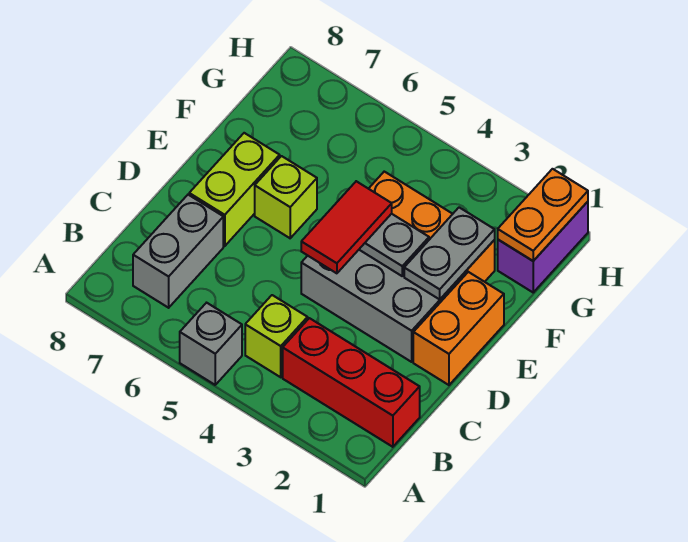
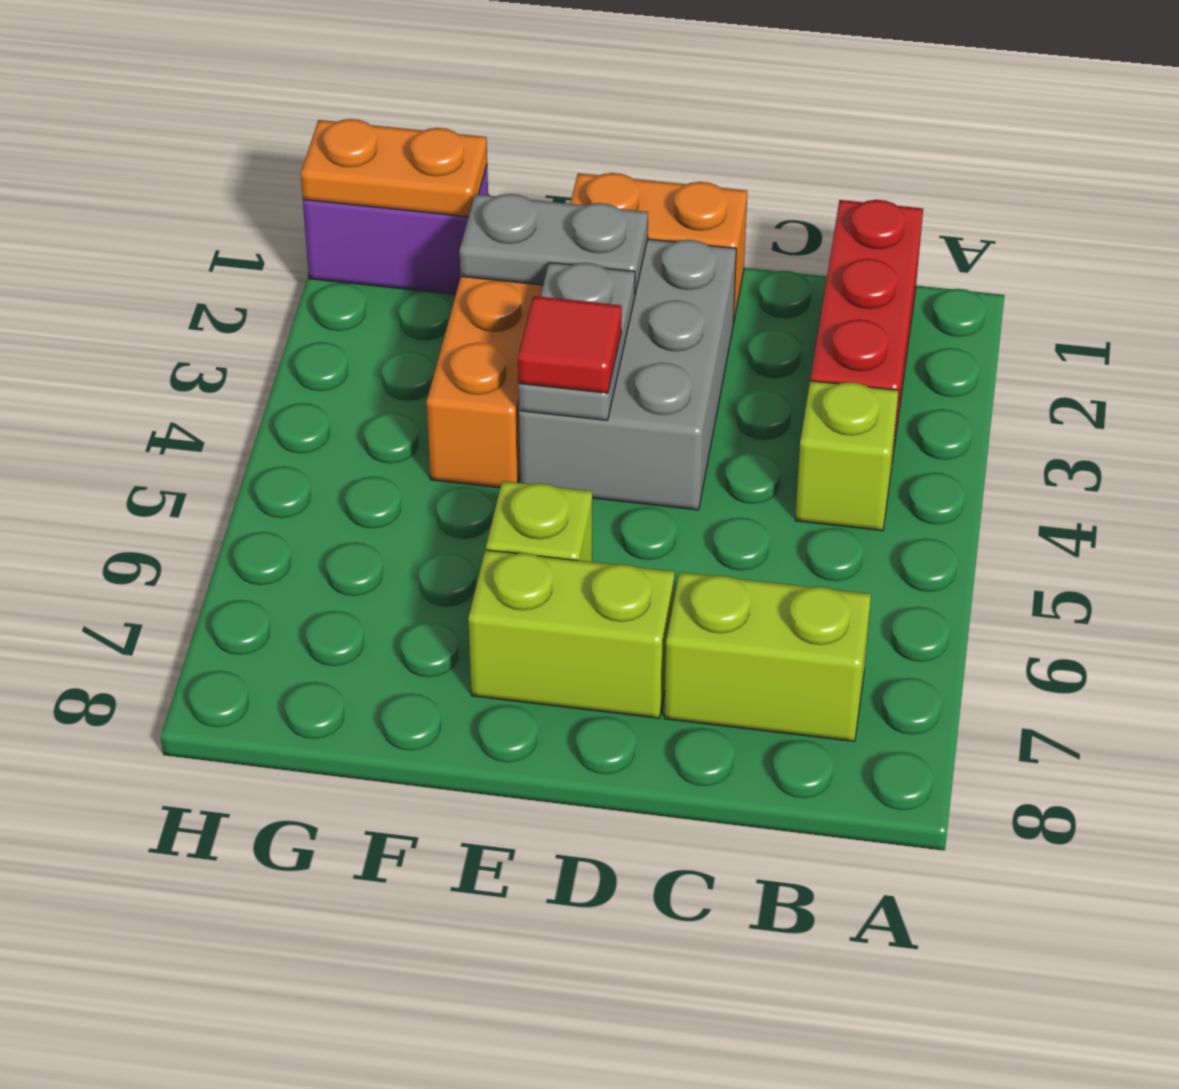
grey 1x1 brick [180,303,242,385] -> none
grey 1x2 brick [133,195,223,308] -> lime 1x2 brick [664,572,871,741]
red 1x2 tile [301,181,392,273] -> red 1x1 tile [518,296,622,393]

